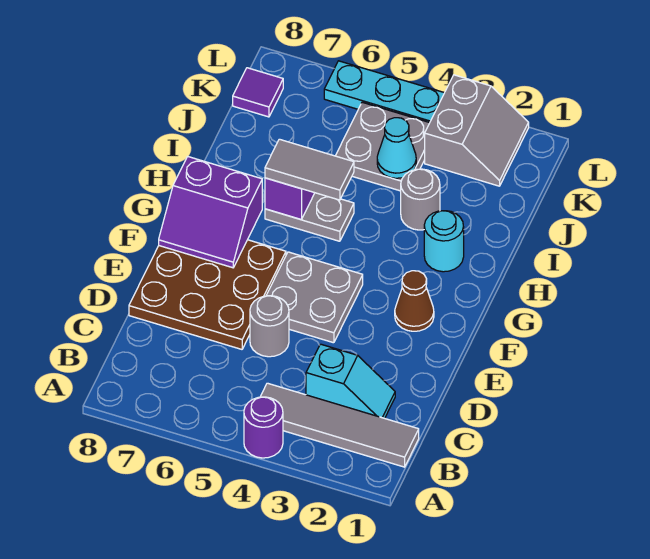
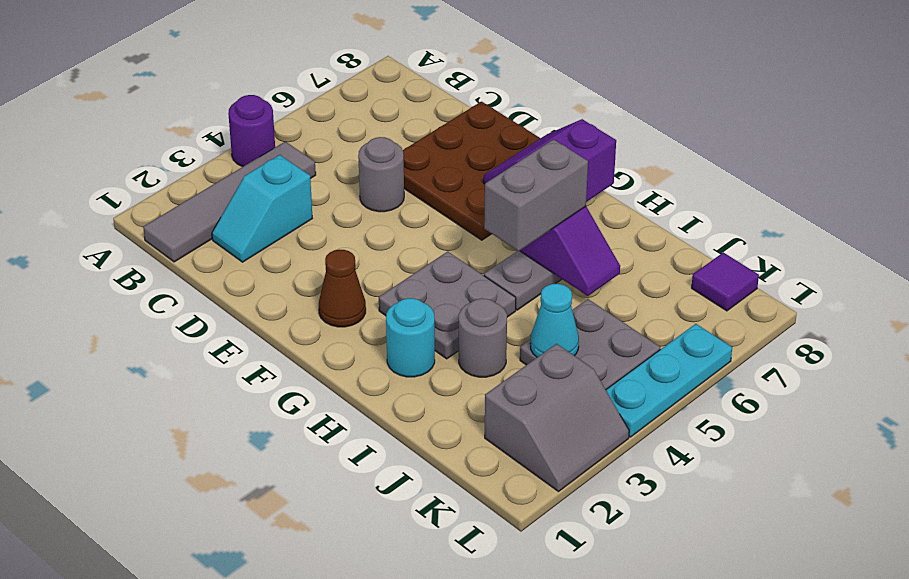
grey 2x2 plate [266,252,363,343] -> grey 2x2 plate moved to [379,252,516,359]
grey 1x2 tile [265,139,354,200] -> grey 1x2 brick [484,139,588,251]
grey 2x2 slope [425,75,529,186] -> grey 2x2 slope turned to [485,344,629,492]

